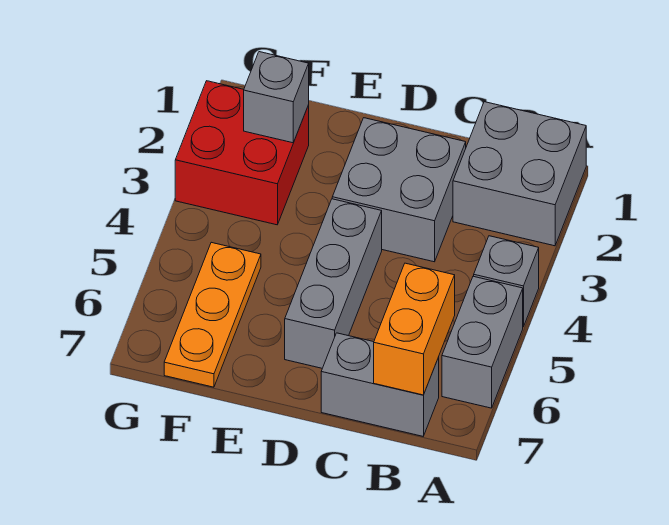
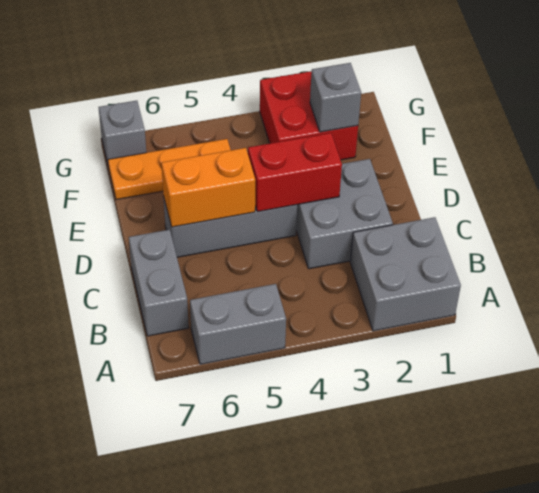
grey 1x1 brick [474,236,539,327] -> grey 1x1 brick moved to [98,101,146,167]
orange 1x2 brick [374,263,455,395] -> orange 1x2 brick moved to [161,148,255,227]
none -> red 1x2 brick [248,133,342,212]

